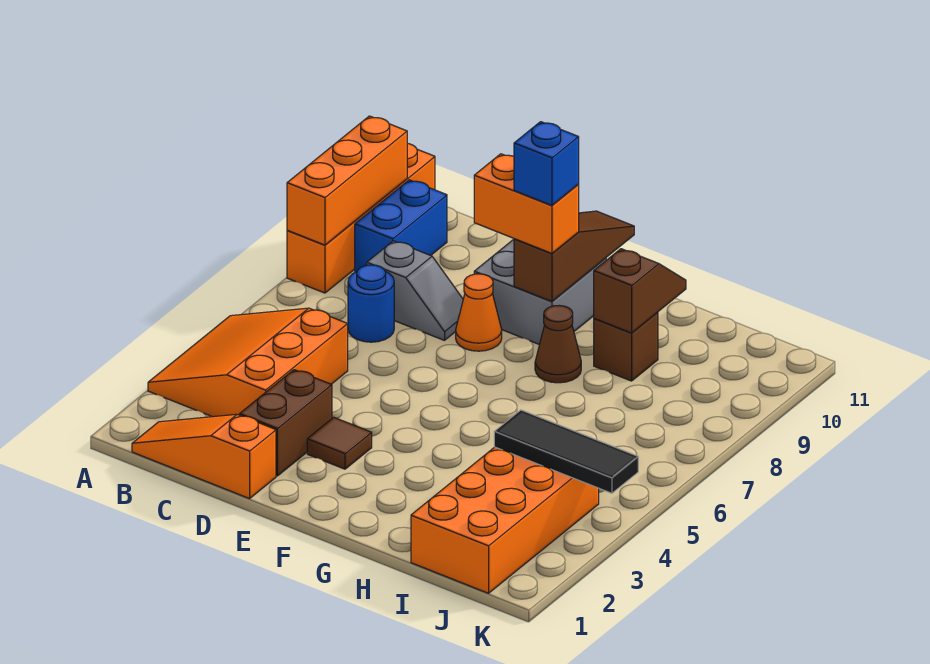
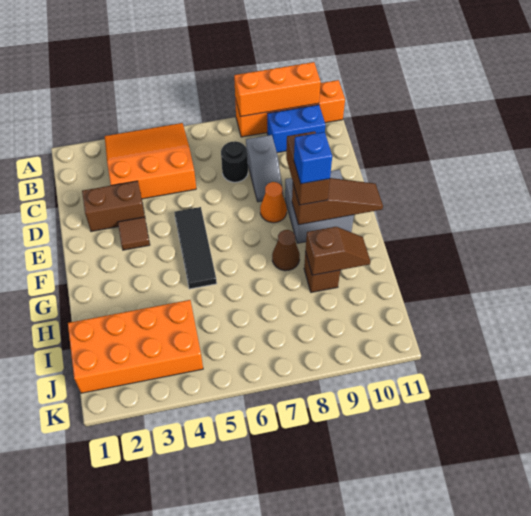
orange 1x3 slope [132,414,276,499] -> none
blue 1x1 round brick [348,265,394,342] -> black 1x1 round brick [221,141,248,182]
orange 1x2 brick [474,154,579,253] -> brown 1x2 brick [286,131,330,205]
black 1x3 tile [494,410,638,493] -> black 1x3 tile moved to [174,207,217,289]

